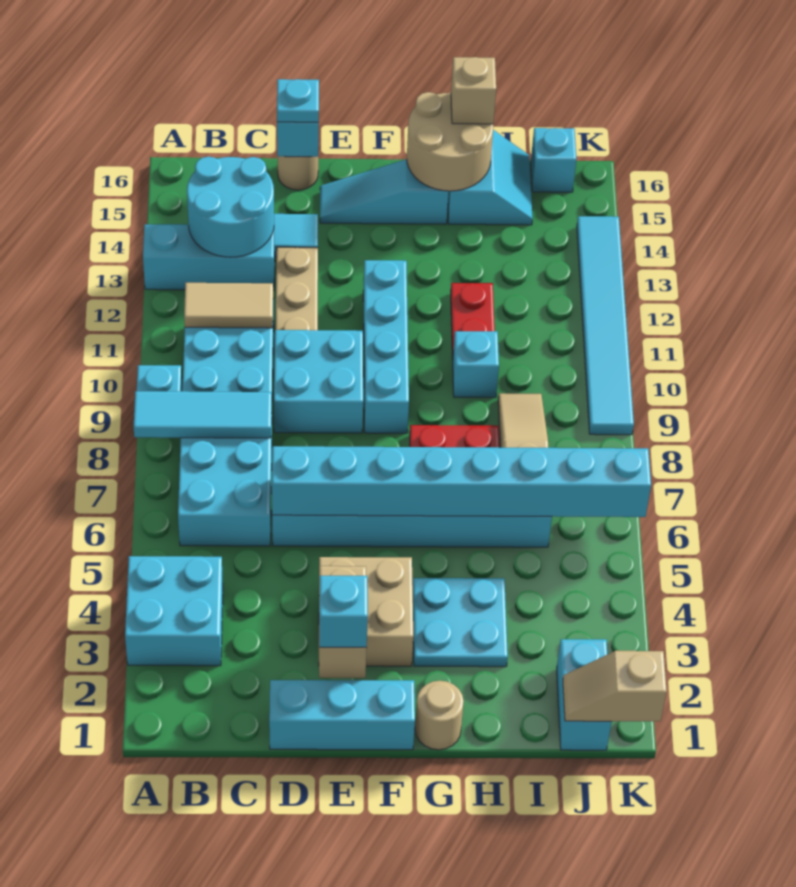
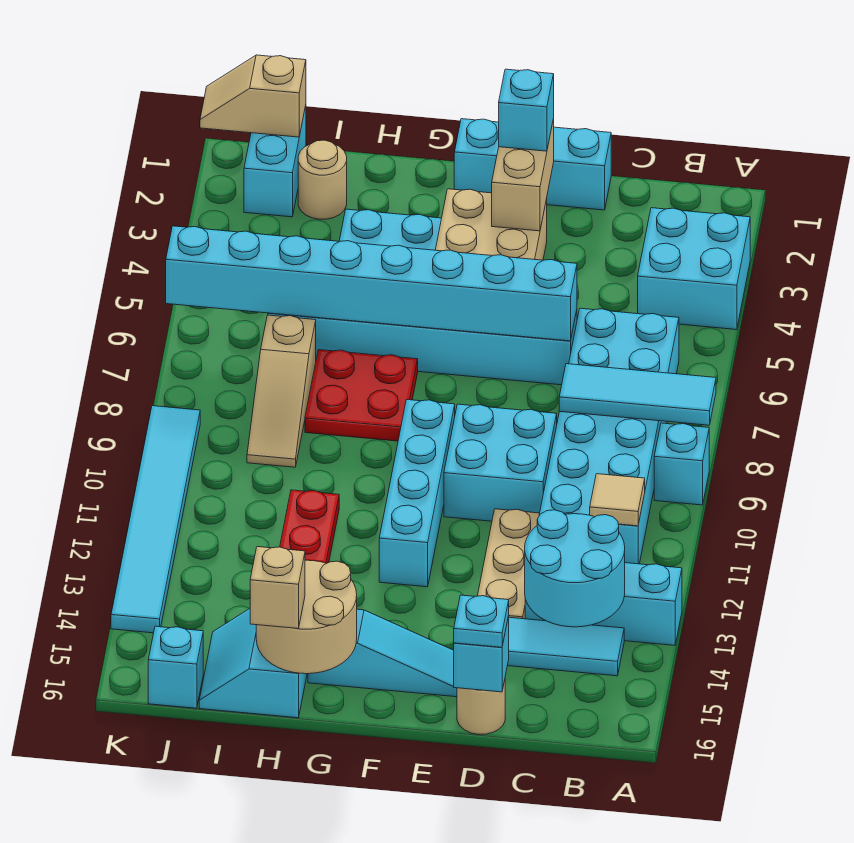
tan 1x2 tile [184,283,273,328] -> tan 1x1 tile [590,474,645,526]
tan 1x1 round brick [415,681,464,750] -> tan 1x1 round brick moved to [298,140,347,219]
cyan 1x1 brick [453,331,499,398] -> none
tan 1x2 slope [563,651,667,722] -> tan 1x2 slope turned to [200,55,306,137]

